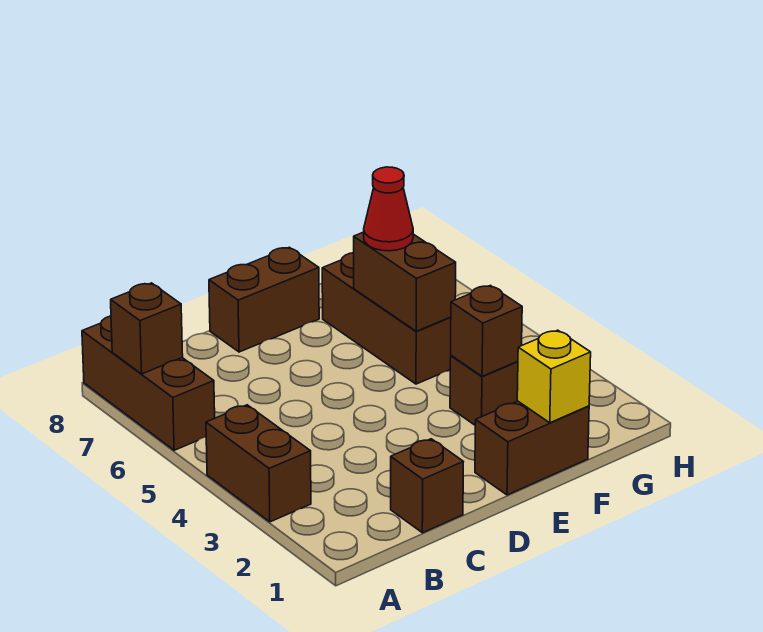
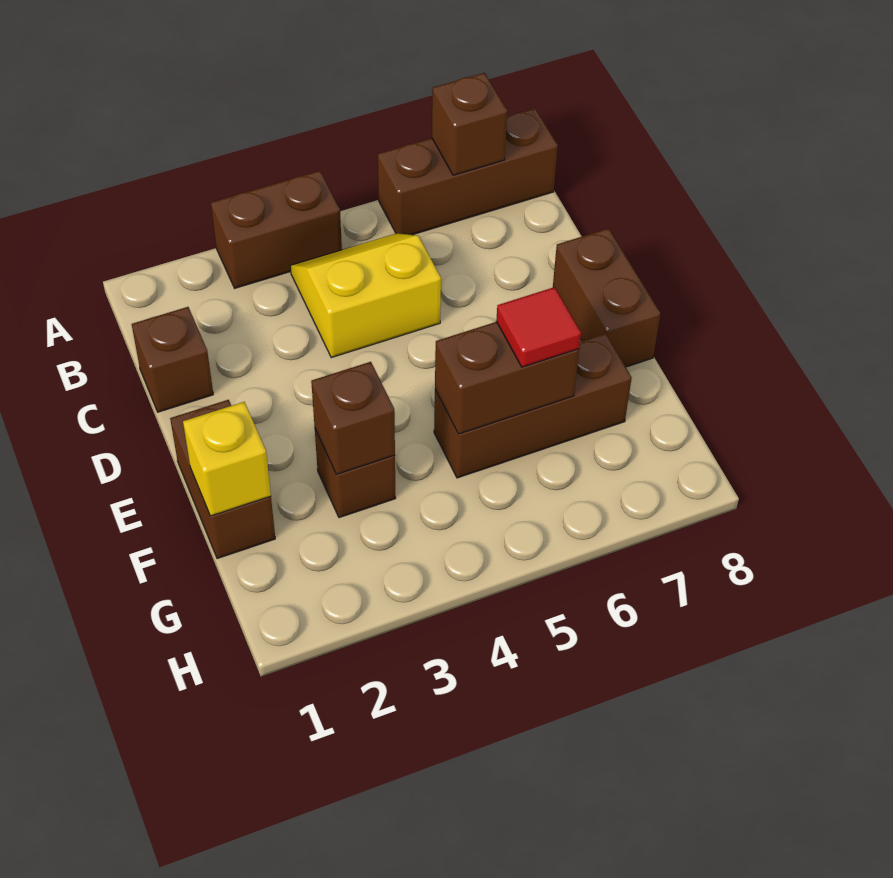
none -> yellow 2x2 slope [290,233,441,358]
red 1x1 cone [364,167,413,251] -> red 1x1 tile [496,287,581,367]

